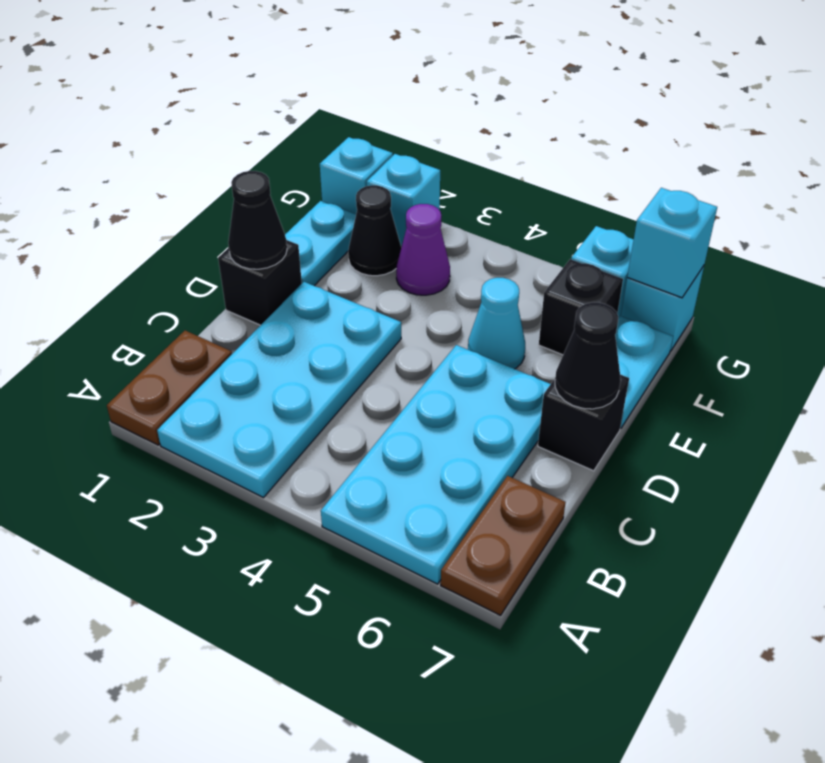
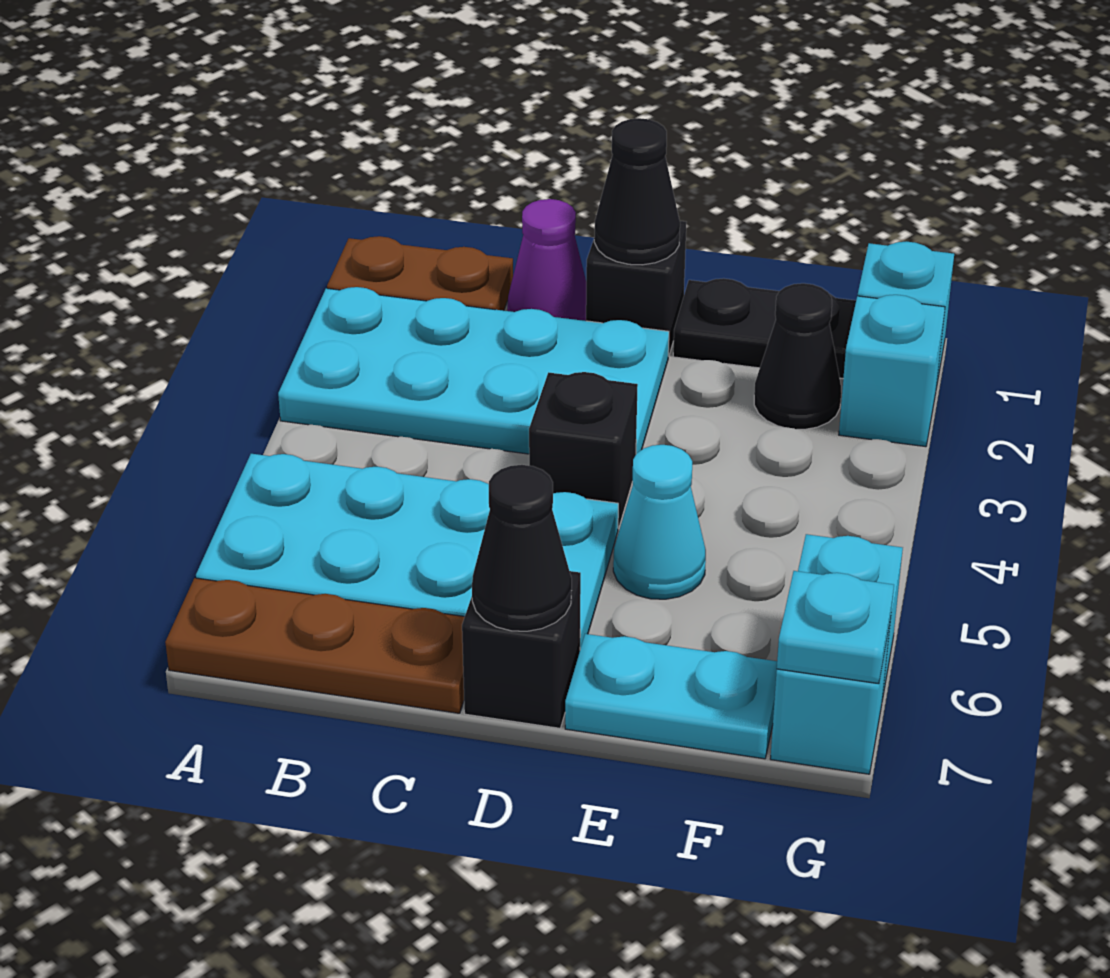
brown 1x2 plate [441,476,566,615] -> brown 1x3 plate [165,578,464,713]
cyan 1x2 plate [285,201,356,286] -> black 1x2 plate [673,278,856,378]
purple 1x1 cone [396,204,450,295] -> purple 1x1 cone moved to [507,199,586,321]
black 1x1 brick [539,259,623,355] -> black 1x1 brick moved to [529,372,638,528]
cyan 1x1 brick [627,188,717,298] -> cyan 1x1 plate [777,571,894,684]

